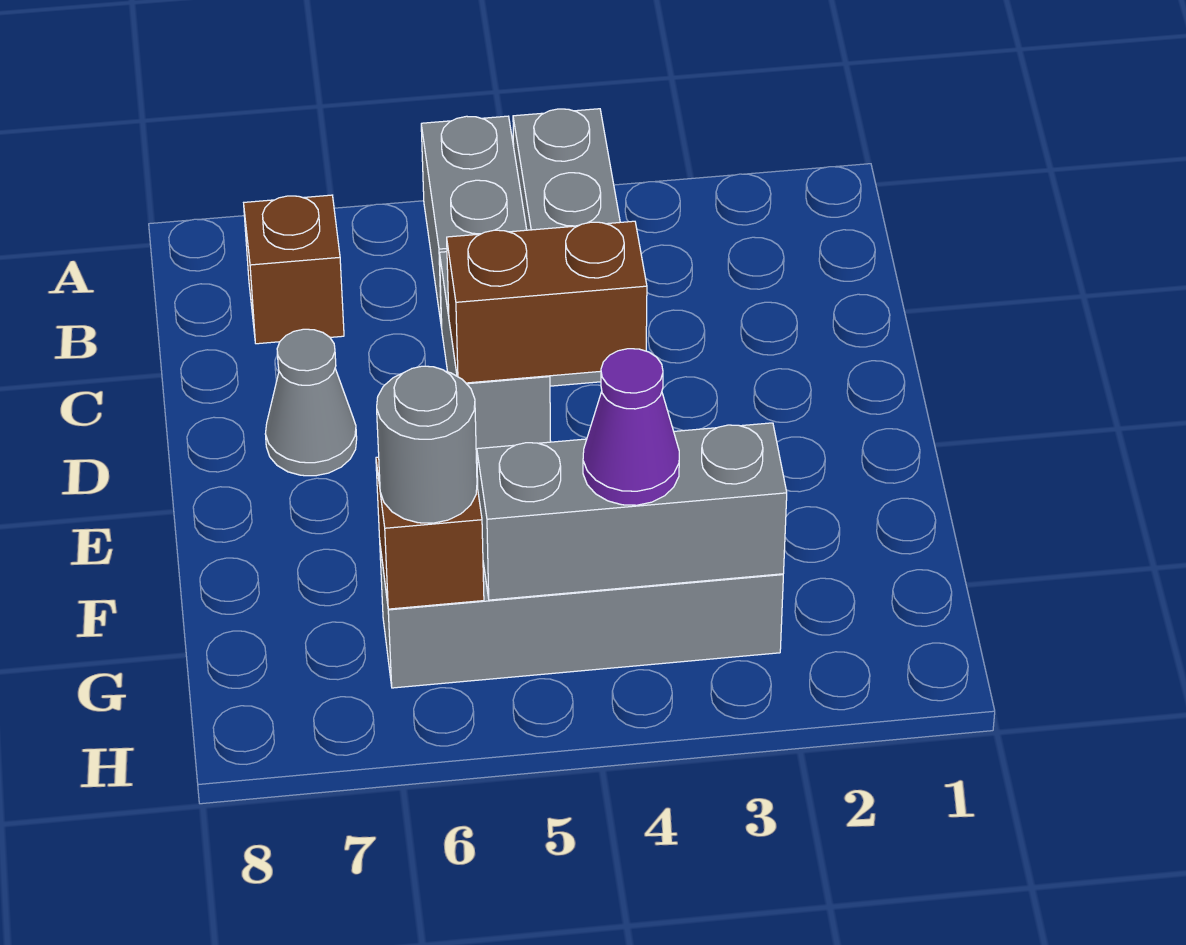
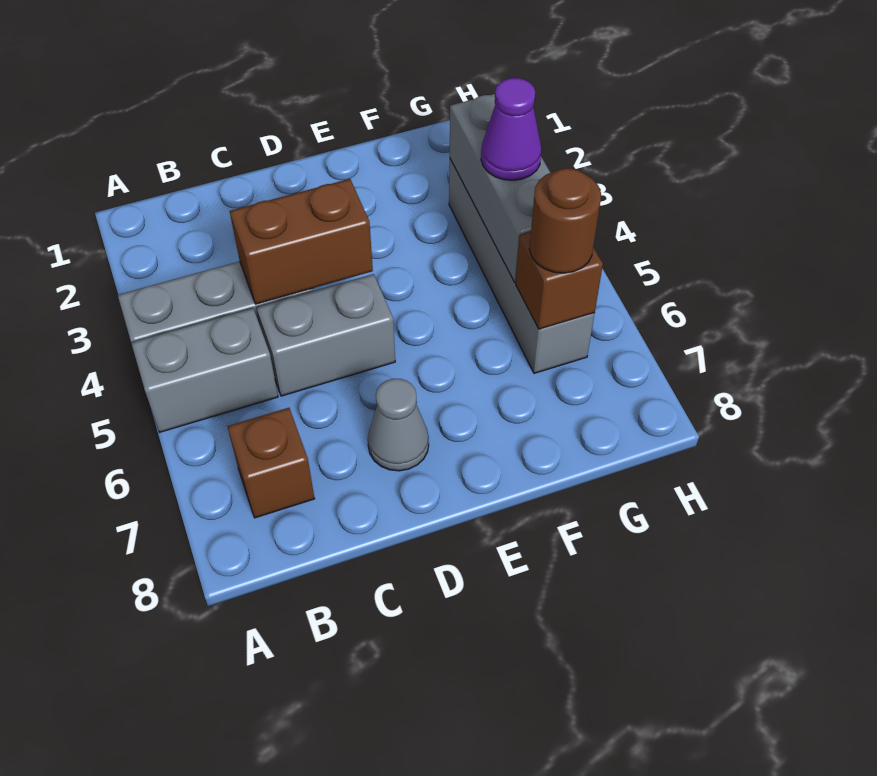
brown 1x2 brick [447,221,647,383] -> brown 1x2 brick turned to [230,179,373,304]
grey 1x1 round brick [377,366,477,523] -> brown 1x1 round brick [529,168,601,273]

